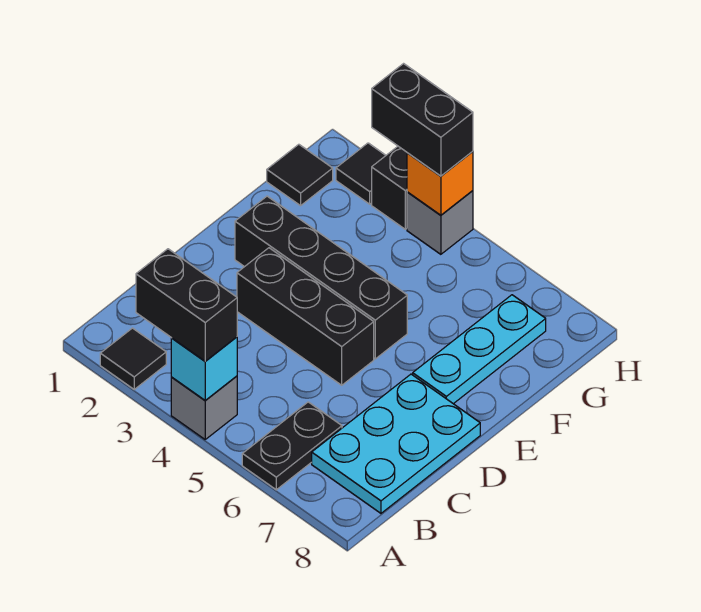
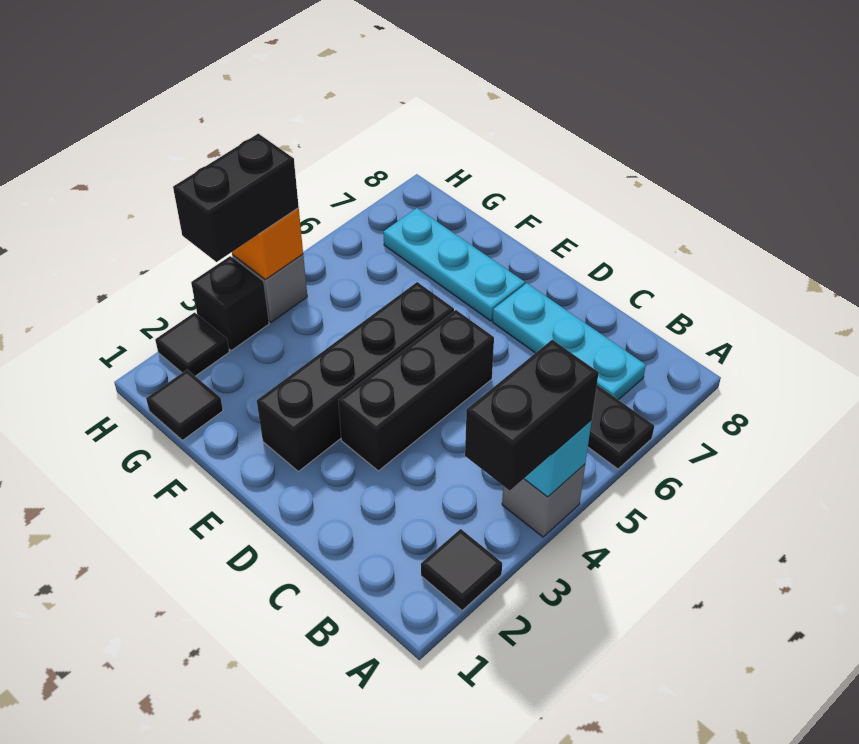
cyan 2x3 plate [312,374,480,513] -> cyan 1x3 plate [493,283,646,400]

